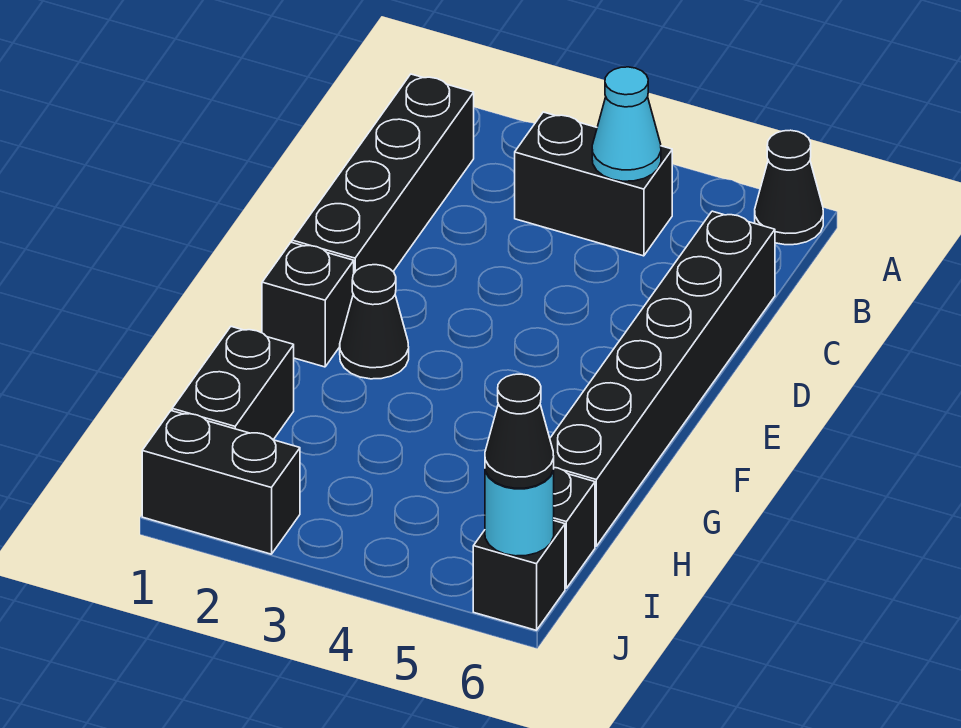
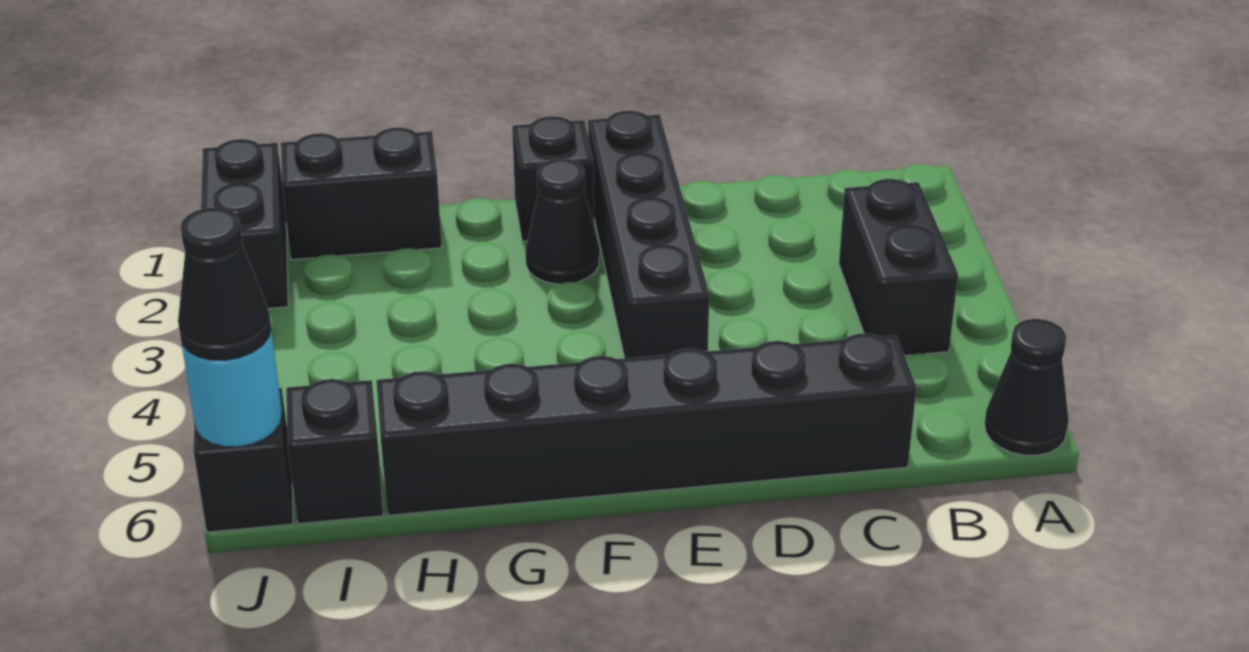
black 1x4 brick [292,74,474,273] -> black 1x4 brick turned to [588,111,709,358]
cyan 1x1 cone [592,67,661,181] -> none

